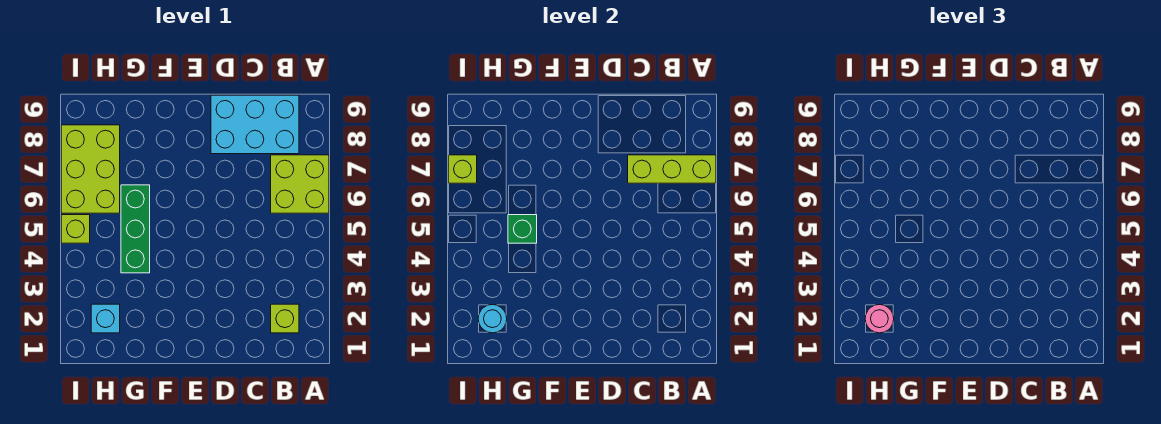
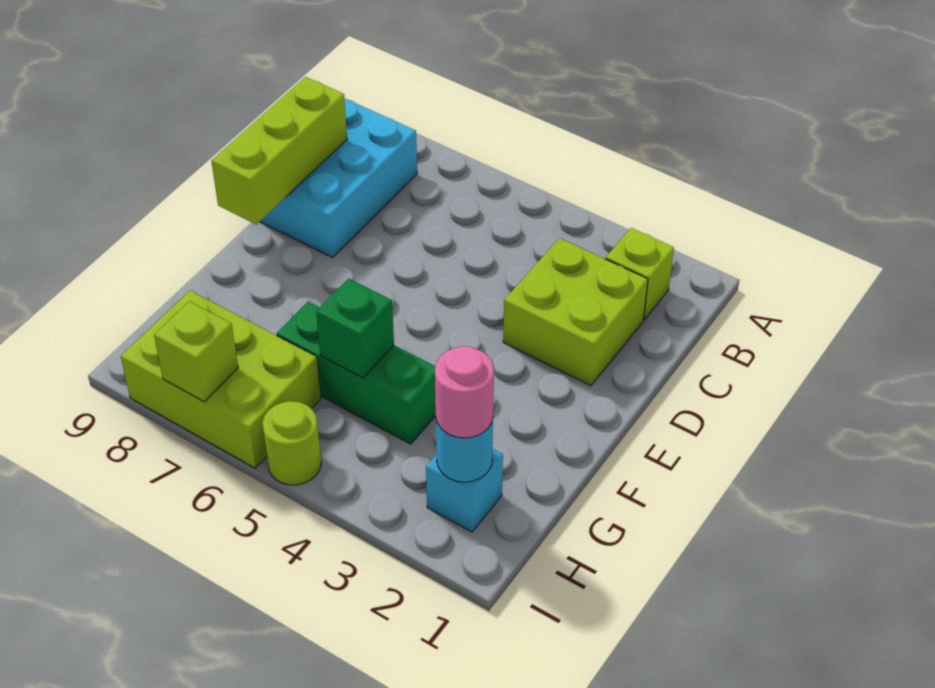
lime 2x2 brick [271,155,329,213] -> lime 2x2 brick moved to [503,238,648,386]
lime 1x3 brick [628,155,716,183] -> lime 1x3 brick moved to [211,77,347,224]
lime 1x1 brick [61,215,90,243] -> lime 1x1 round brick [262,401,321,485]

